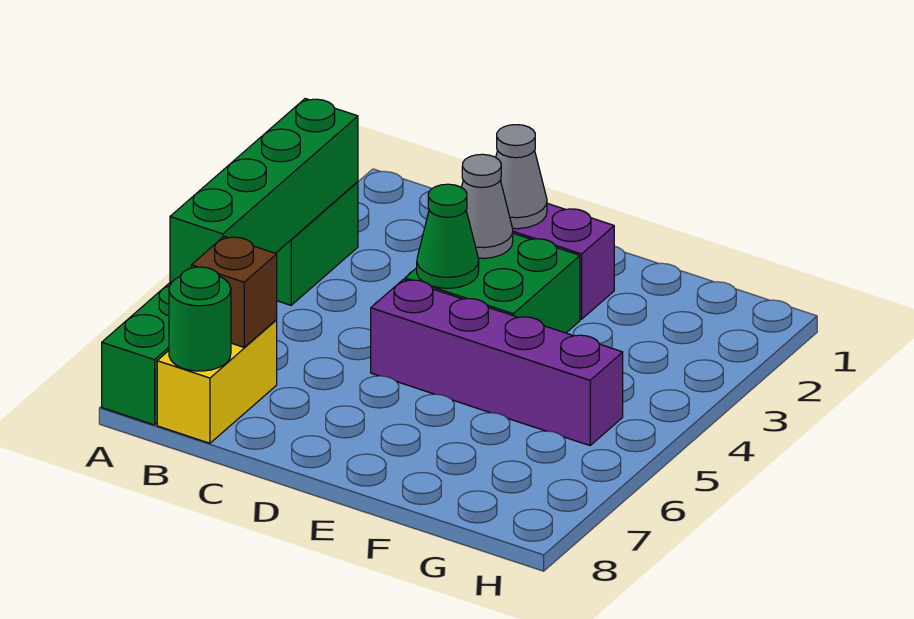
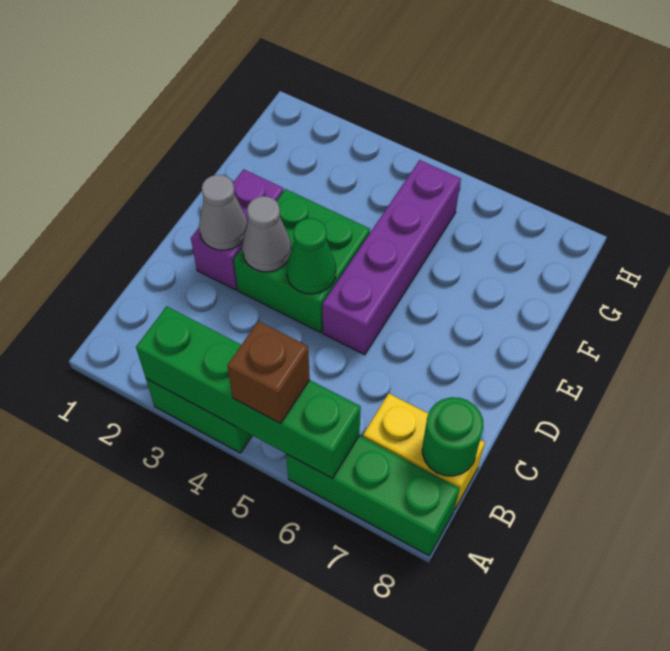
brown 1x1 brick [191,237,277,347] -> brown 1x1 brick moved to [227,321,310,424]

